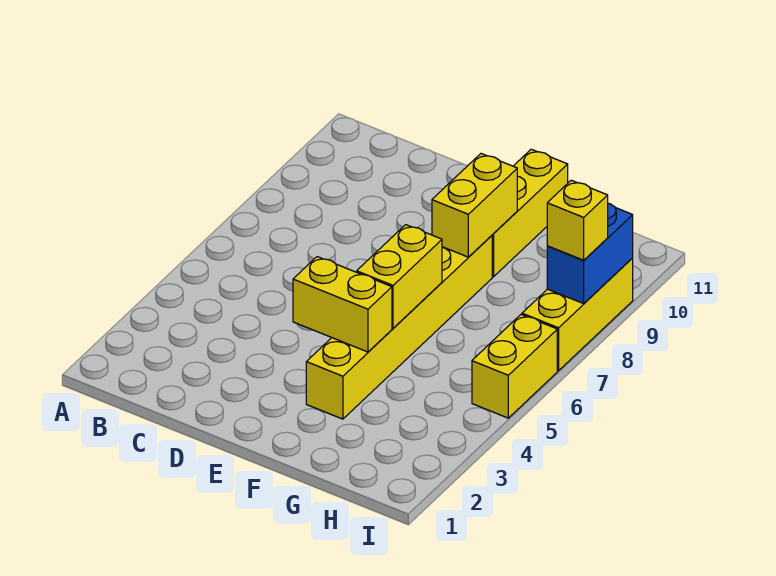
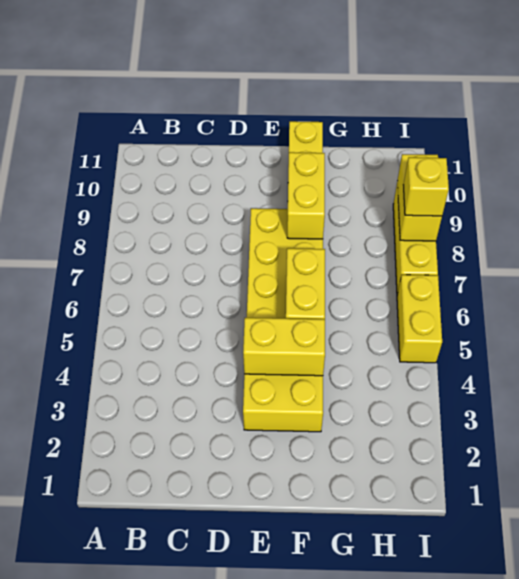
yellow 1x6 brick [306,236,492,419] -> yellow 2x6 brick [243,208,323,432]
blue 1x2 brick [547,203,633,304] -> yellow 1x2 brick [397,154,442,241]

